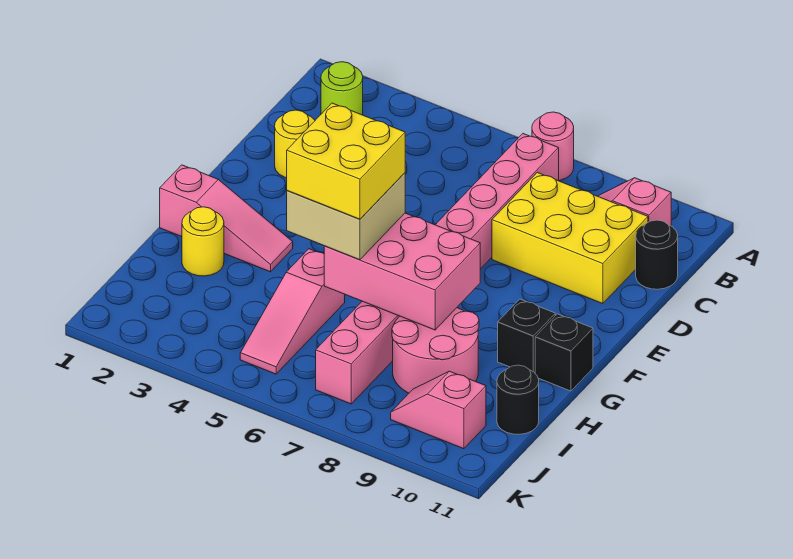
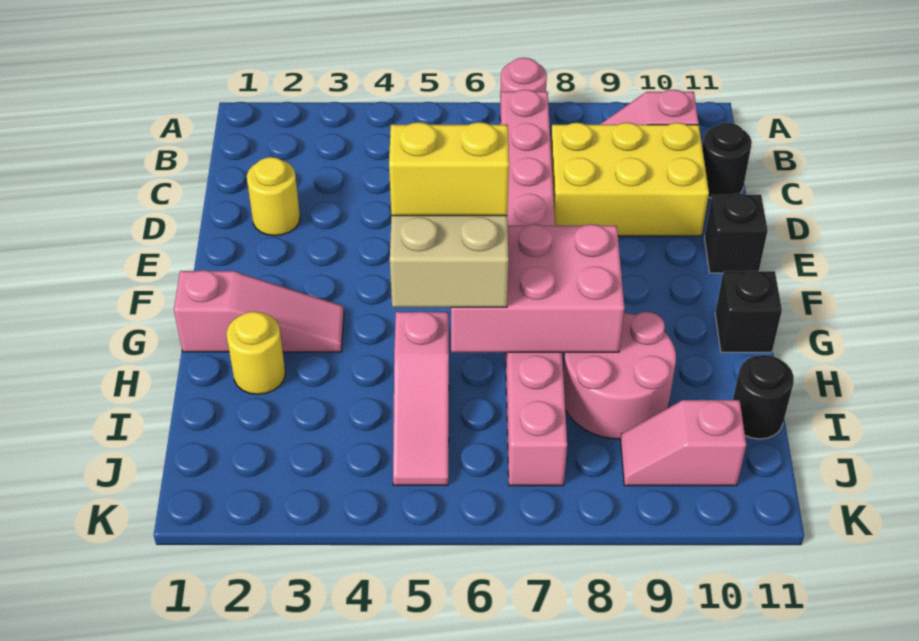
lime 1x1 round brick [321,62,363,115] -> none
yellow 2x2 brick [287,103,405,219] -> yellow 1x2 brick [389,122,509,216]
black 1x1 brick [498,299,555,373] -> black 1x1 brick moved to [705,193,768,273]

